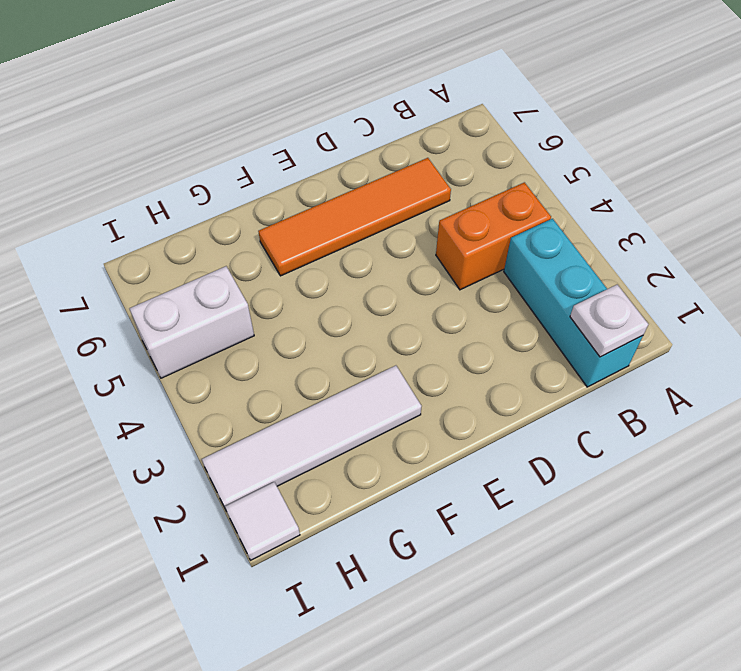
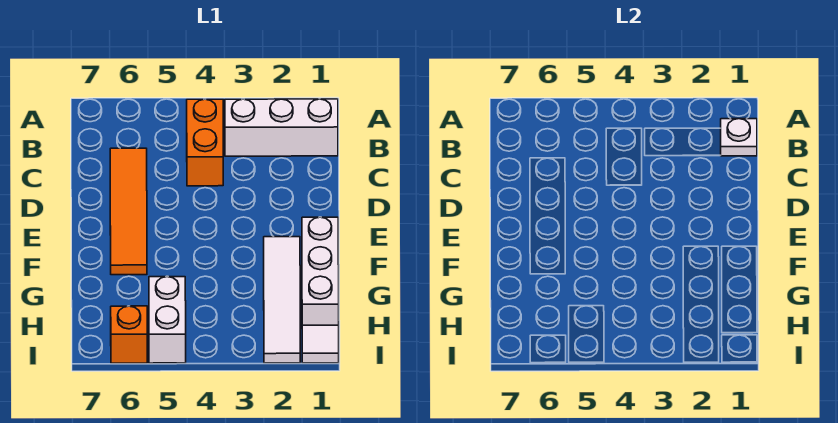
cyan 1x3 brick [504,219,643,387] -> white 1x3 brick [225,99,338,156]
none -> white 1x3 brick [302,217,339,325]
none -> orange 1x1 brick [111,306,147,363]

